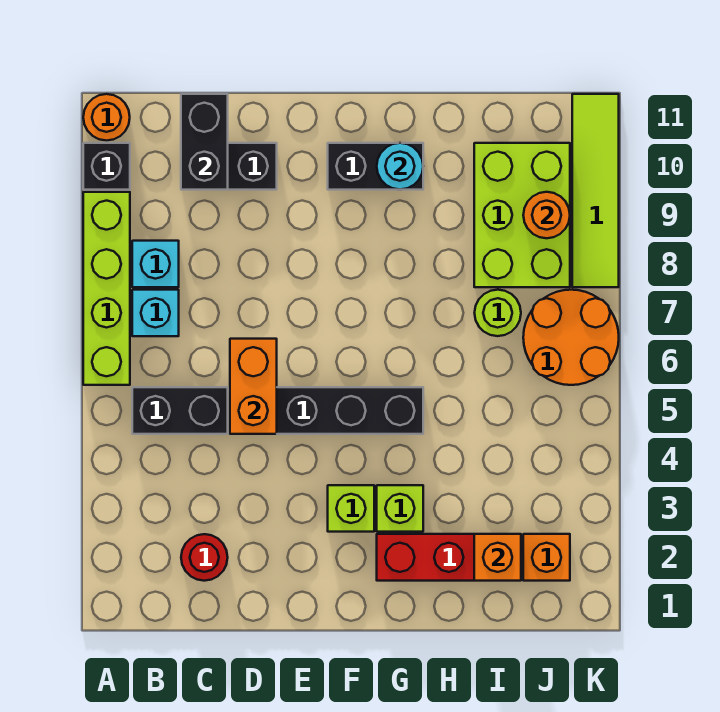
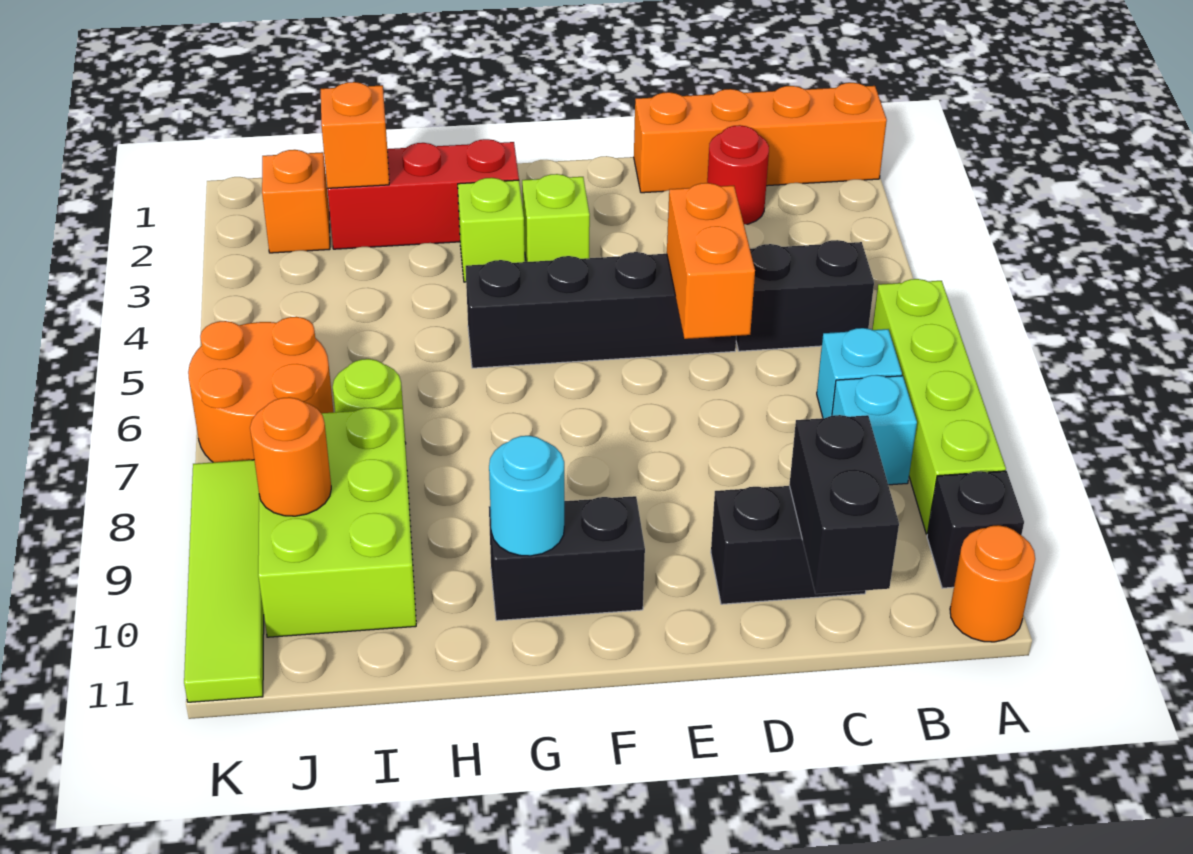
none -> orange 1x4 brick [634,83,887,193]

